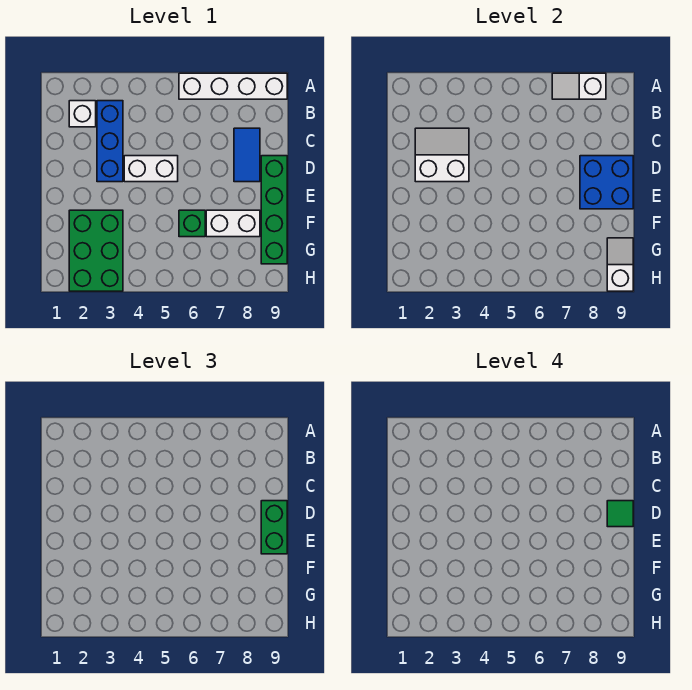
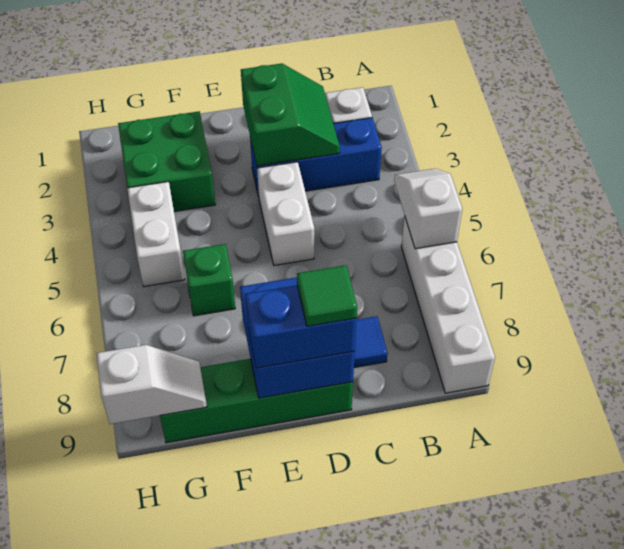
white 1x2 slope [552,73,606,99] -> white 1x2 slope moved to [394,169,462,249]
white 2x2 slope [415,128,469,182] -> green 2x2 slope [241,63,340,166]
green 1x2 brick [261,501,287,554] -> blue 1x2 brick [245,285,357,368]
green 2x3 brick [69,210,123,291] -> green 2x2 brick [118,111,215,212]
white 1x2 brick [206,210,260,237] -> white 1x2 brick moved to [127,182,185,287]

